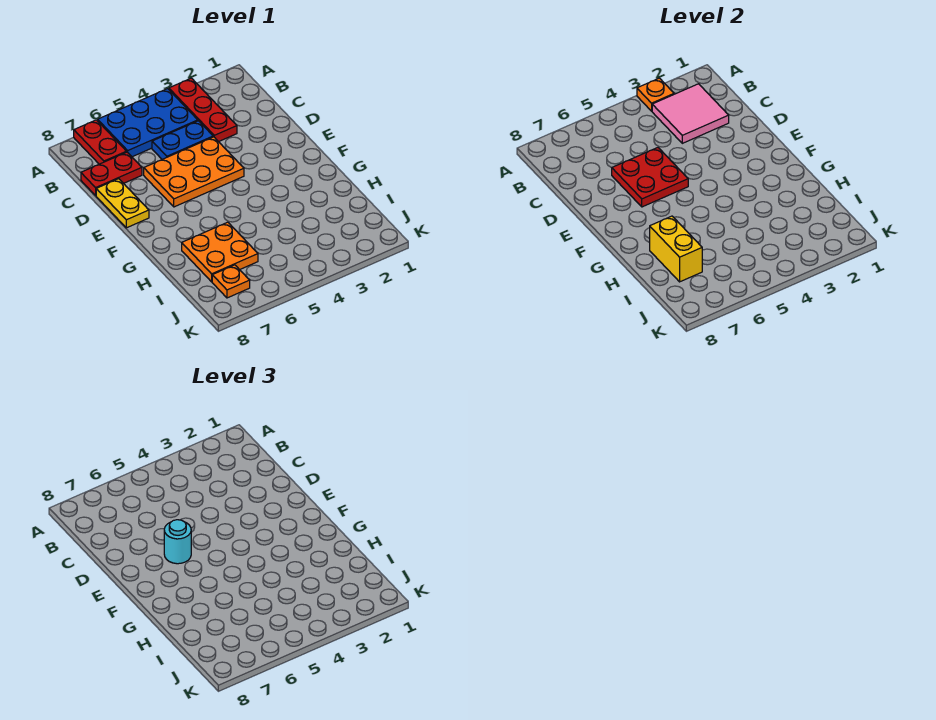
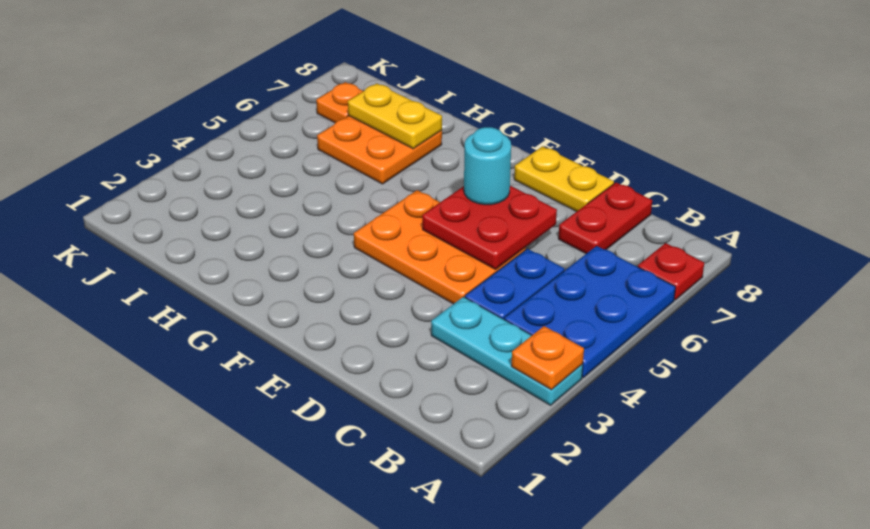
red 1x3 plate [169,78,237,142] -> cyan 1x3 plate [431,297,583,405]
red 1x2 plate [74,120,126,164] -> red 1x1 plate [638,243,704,300]
pink 2x2 tile [652,84,729,143] -> none
orange 2x3 plate [144,137,244,207] -> orange 2x3 plate turned to [354,190,526,304]
yellow 1x2 brick [650,216,702,282] -> yellow 1x2 plate [348,83,442,149]

